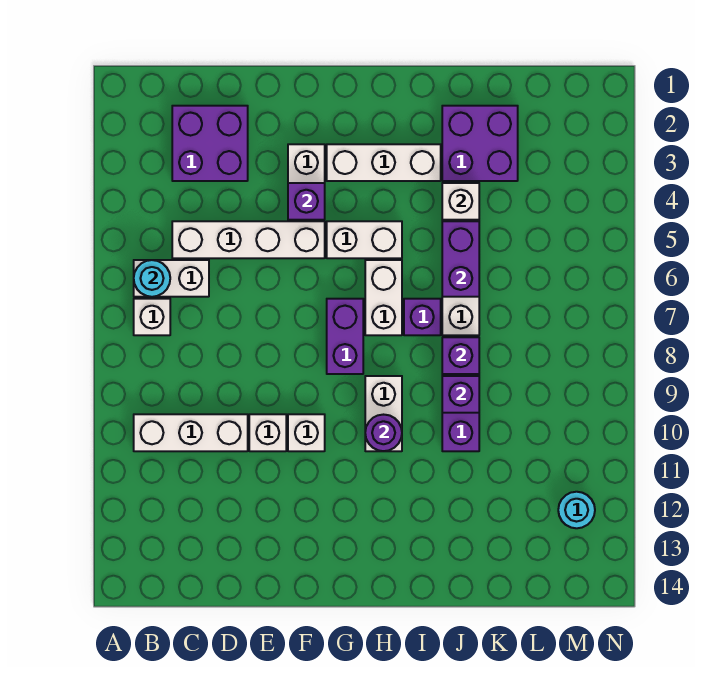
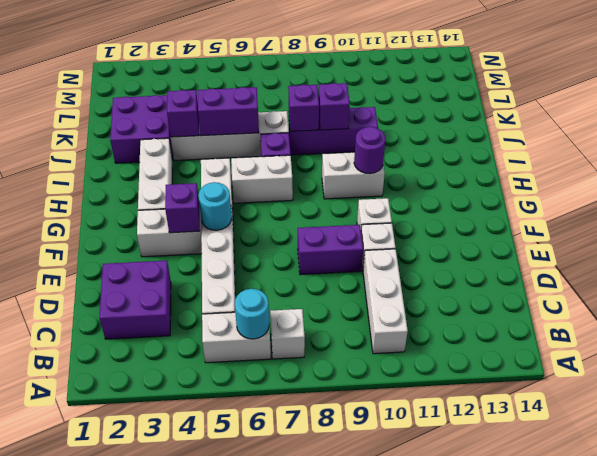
white 1x2 brick [134,260,209,297] -> white 1x2 brick turned to [202,312,271,363]
purple 1x2 brick [327,299,363,374] -> purple 1x2 brick moved to [298,225,363,275]
white 1x1 brick [442,183,479,220] -> purple 1x1 brick [167,90,199,137]
cyan 1x1 round brick [558,492,595,528] -> cyan 1x1 round brick moved to [198,182,232,230]

